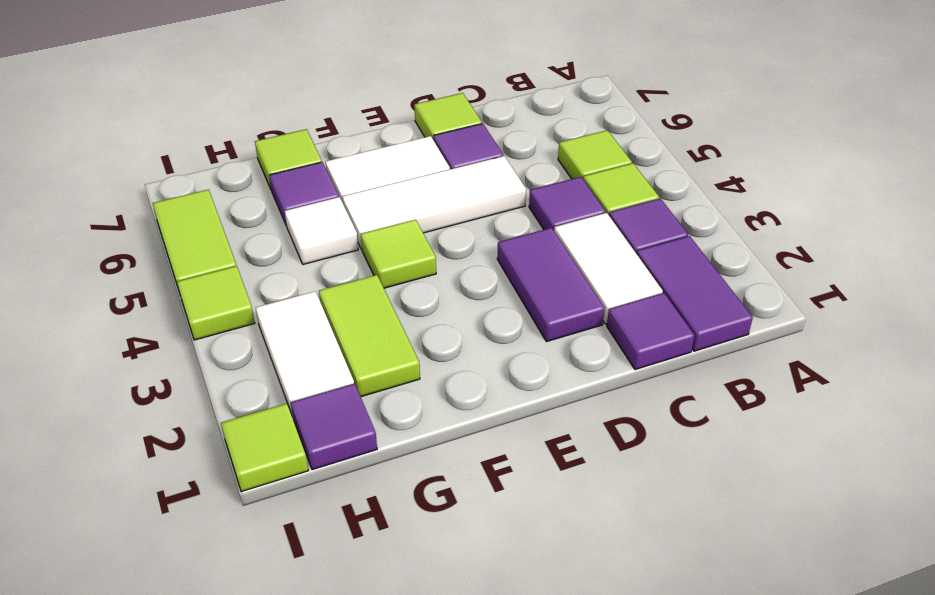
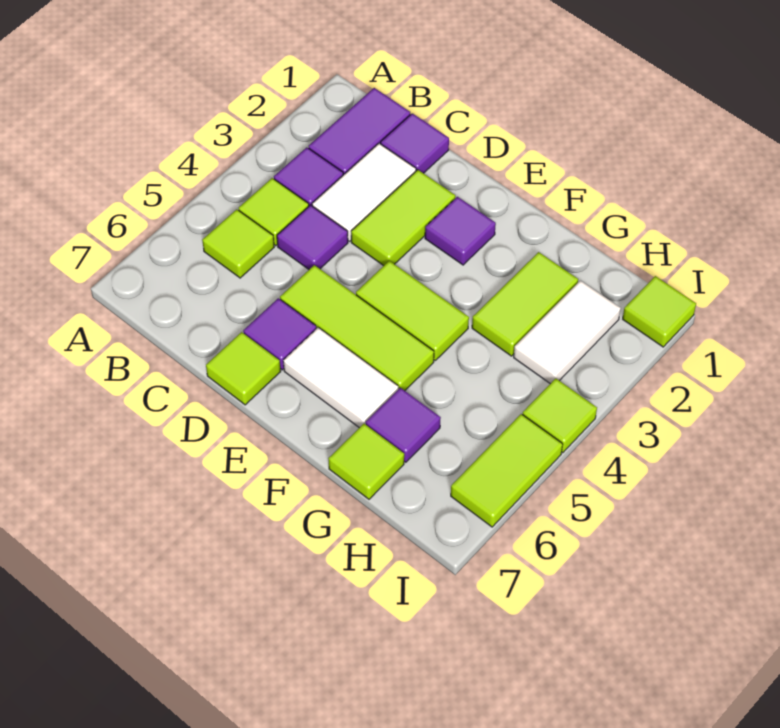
purple 1x2 tile [497,228,604,342] -> lime 1x2 tile [351,170,455,266]
white 1x3 tile [342,156,526,249] -> lime 1x3 tile [280,265,434,391]
lime 1x1 tile [361,220,436,288] -> lime 1x2 tile [356,261,469,360]
white 1x1 tile [285,197,358,265] -> none
purple 1x1 tile [291,384,377,470] -> purple 1x1 tile moved to [425,197,496,265]

